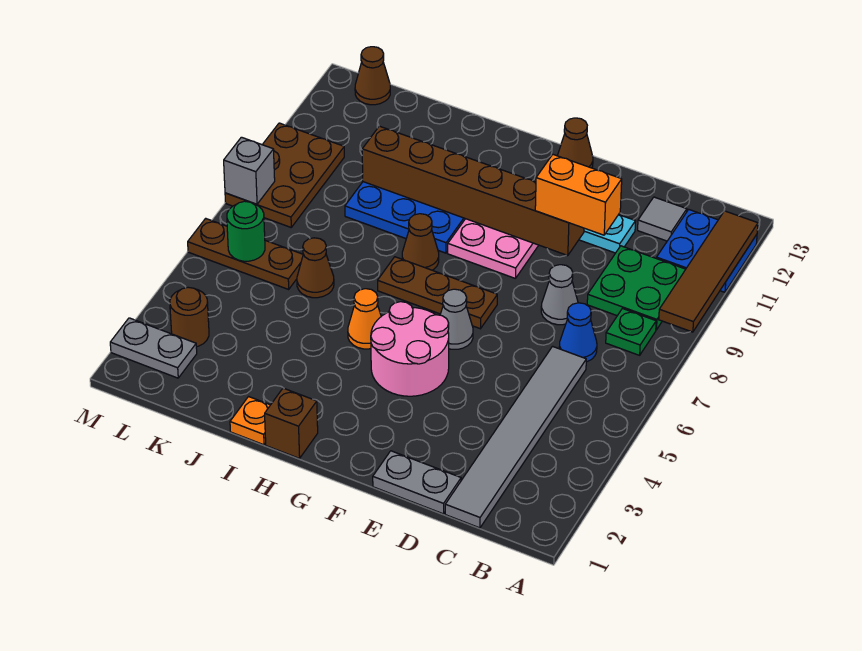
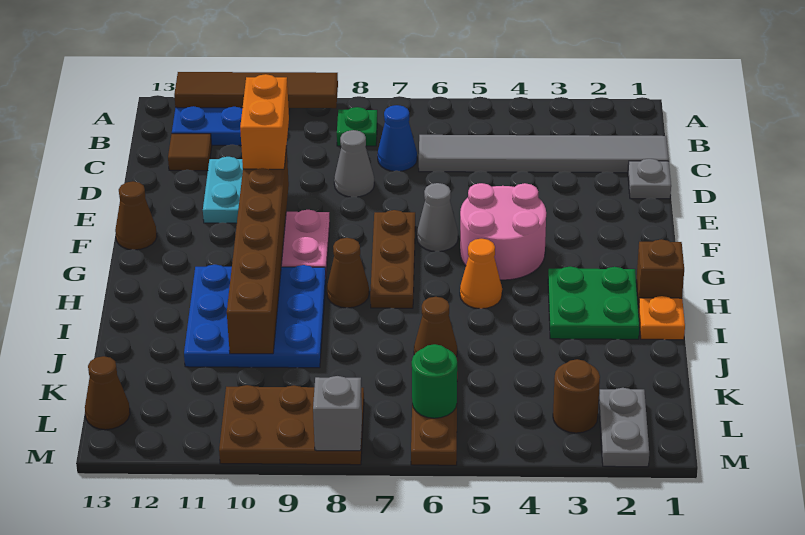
green 2x2 plate [587,246,686,330] -> green 2x2 plate moved to [548,267,640,339]
grey 1x1 tile [638,197,687,241] -> brown 1x1 tile [168,134,212,171]
grey 1x2 plate [373,451,461,514] -> grey 1x1 plate [628,159,671,199]

